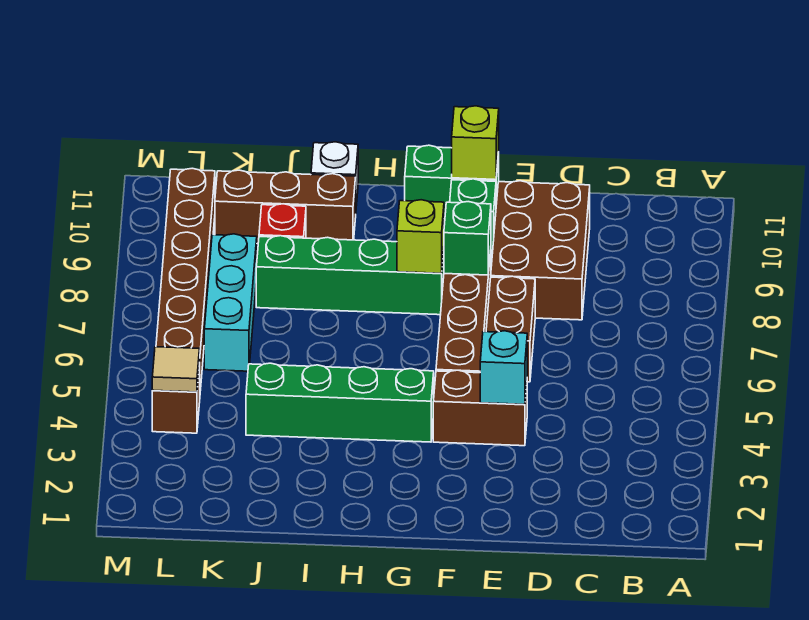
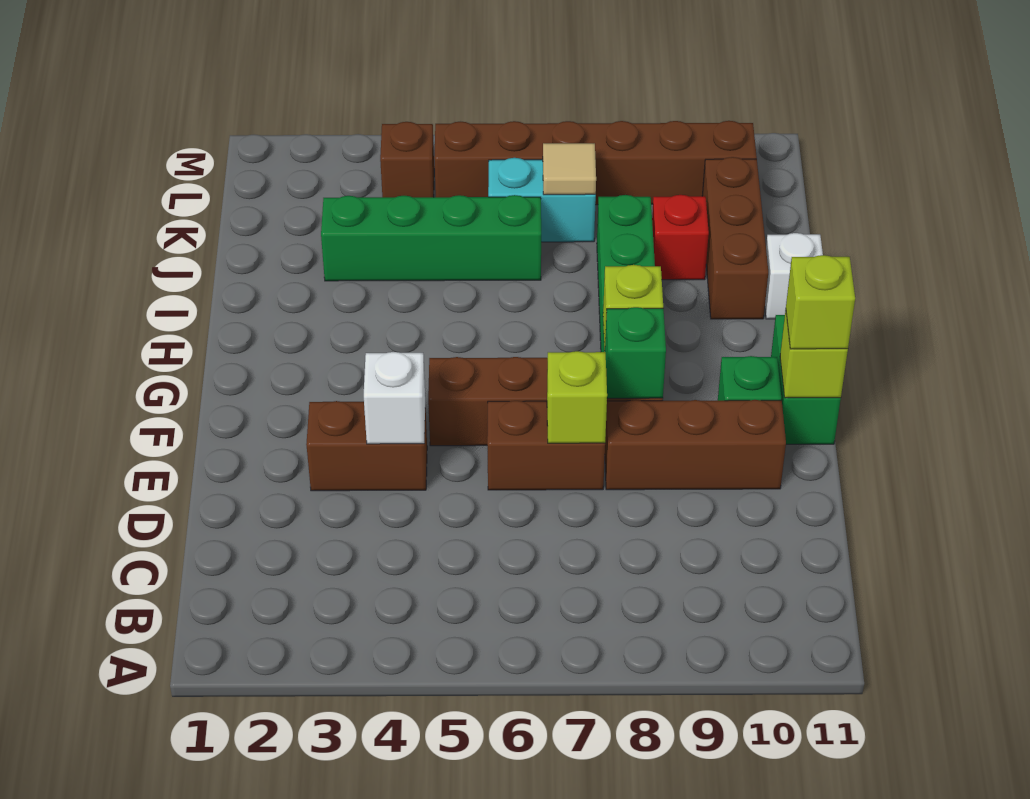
brown 2x3 brick [491,181,590,320] -> brown 1x3 brick [605,400,786,490]
brown 1x2 brick [433,370,527,446] -> brown 1x2 brick turned to [306,401,427,491]
cyan 1x1 brick [480,331,527,404] -> white 1x1 brick [364,352,425,444]
none -> lime 1x1 brick [547,351,607,443]
none -> lime 1x1 brick [786,255,855,349]
green 1x4 brick [246,363,434,442] -> green 1x4 brick turned to [321,195,541,281]
cyan 1x3 brick [204,234,257,371] -> cyan 1x2 brick [488,158,596,242]
tan 1x1 tile [152,347,200,392] -> tan 1x1 tile moved to [543,143,596,195]

